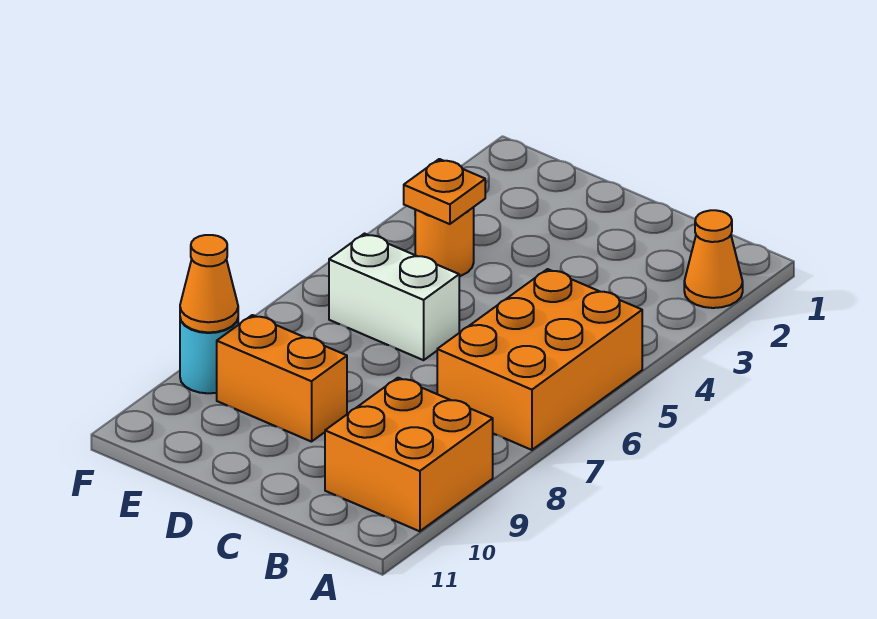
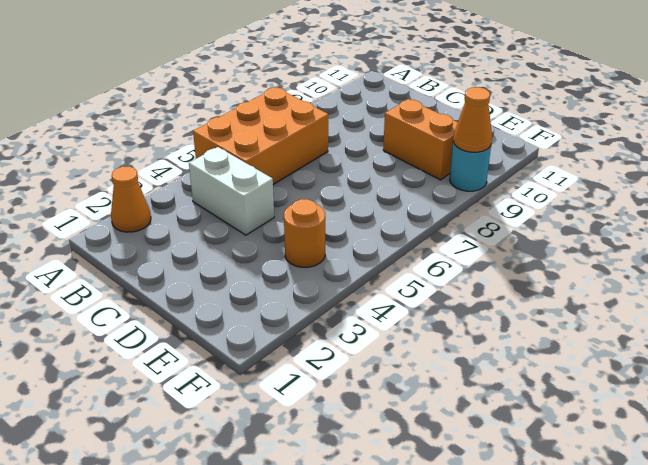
orange 2x2 brick [325,378,493,531] -> none
white 1x2 brick [329,234,459,360] -> white 1x2 brick moved to [189,147,274,235]
orange 1x1 plate [404,159,485,224] -> none

